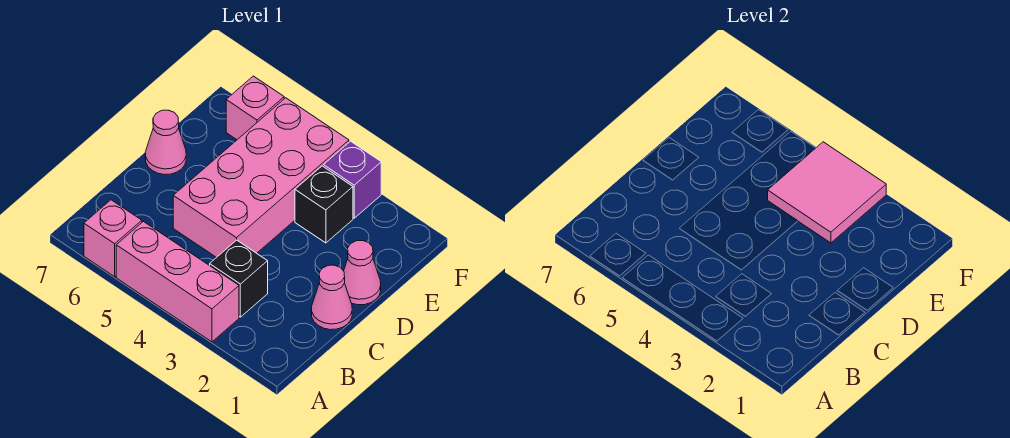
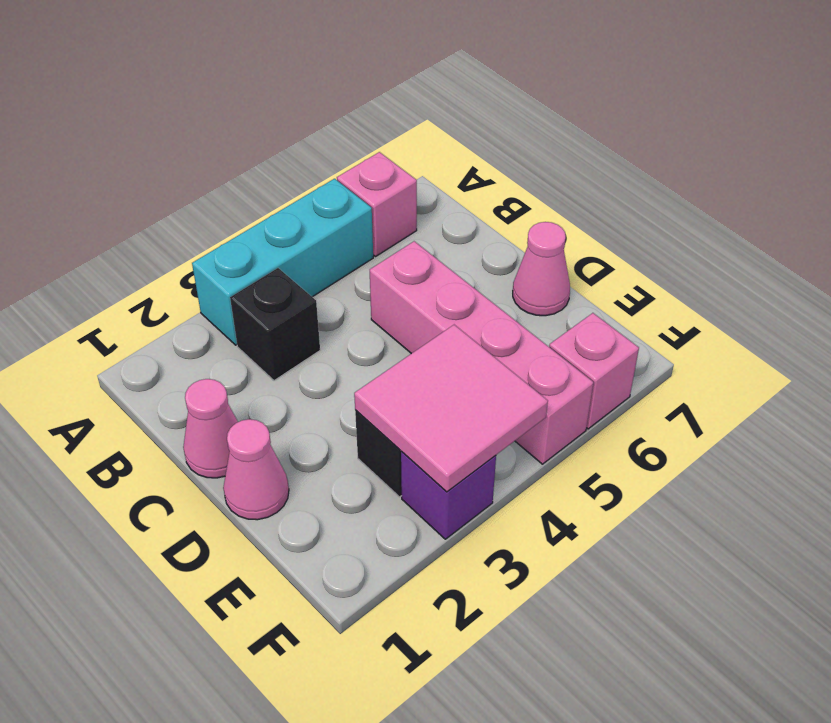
pink 1x3 brick [116,222,239,342] -> cyan 1x3 brick [192,179,373,345]
pink 2x4 brick [173,98,349,258] -> pink 1x4 brick [370,241,593,464]

